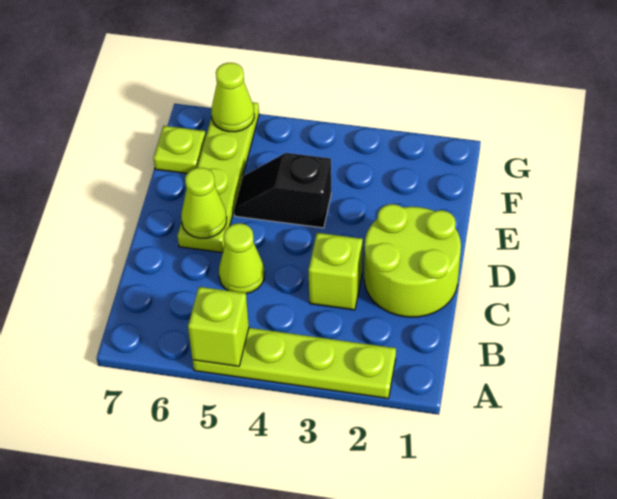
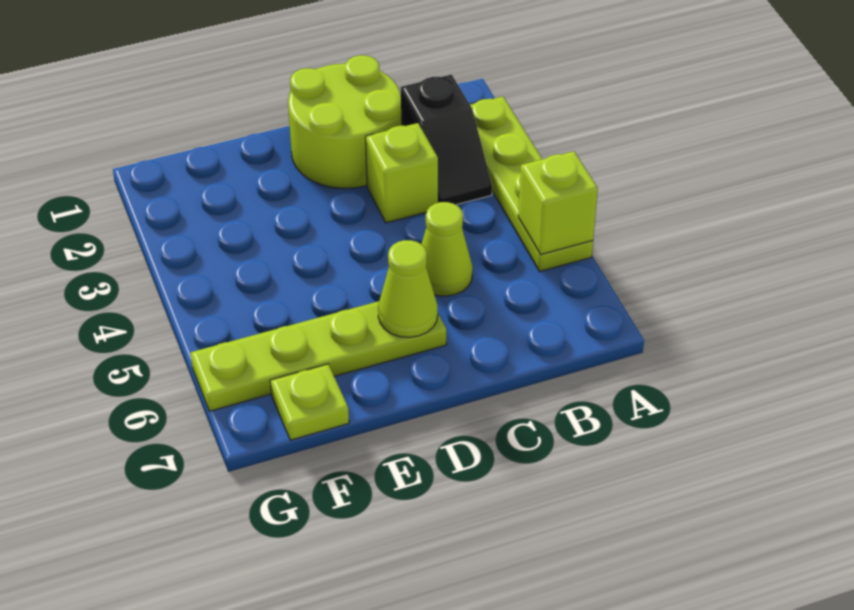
black 1x2 slope [234,153,331,228] -> black 1x2 slope moved to [401,75,492,205]
lime 1x1 cone [211,63,254,132] -> none

